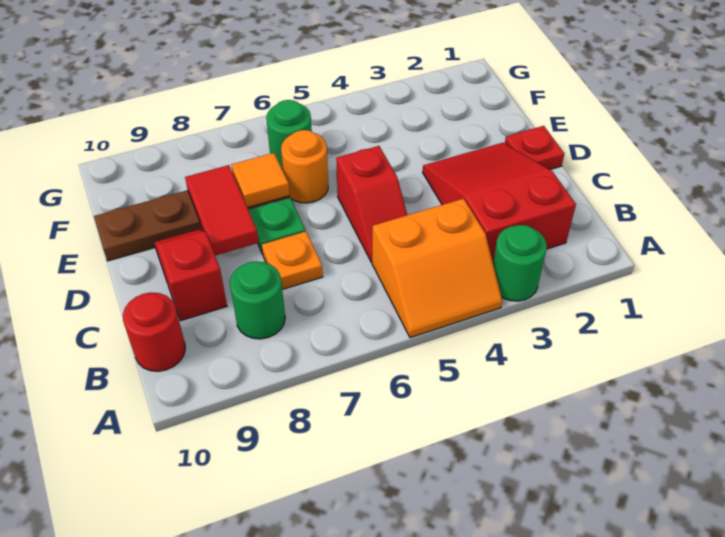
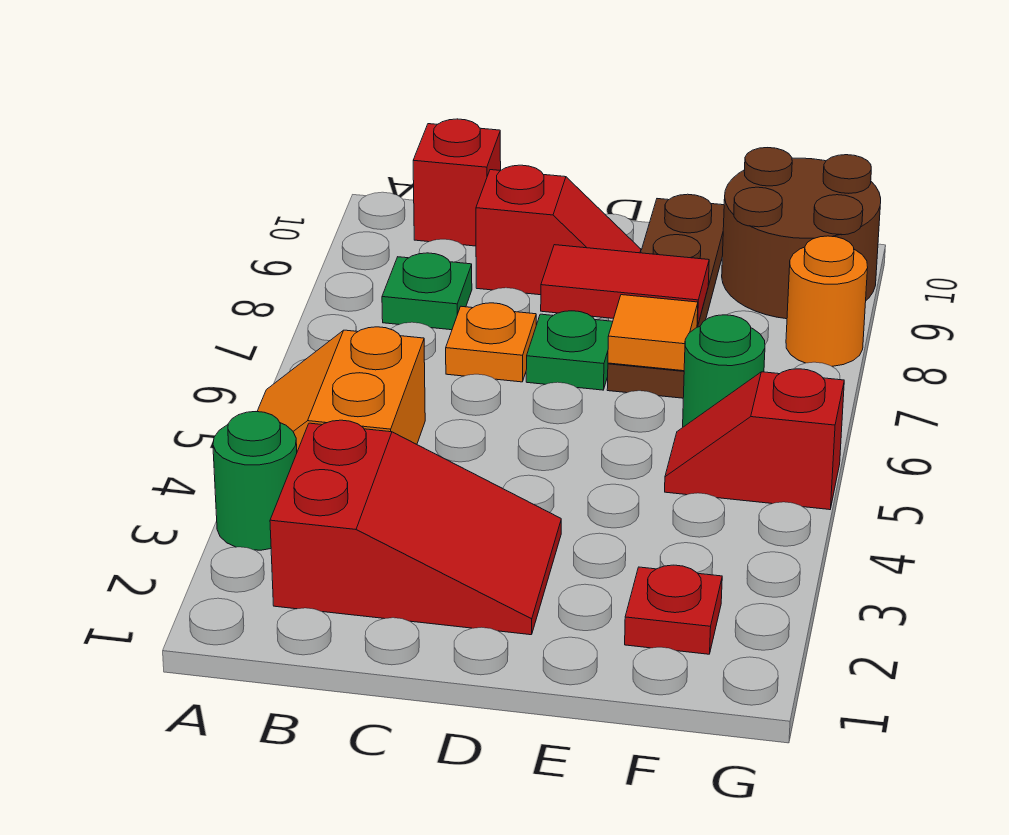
green 1x1 round brick [230,261,285,339] -> green 1x1 plate [382,253,472,330]
red 1x1 round brick [123,292,185,371] -> red 1x1 brick [413,119,501,246]
red 1x2 slope [336,146,407,262] -> red 1x2 slope moved to [665,369,844,510]
red 1x1 plate [505,126,564,170] -> red 1x1 plate moved to [625,565,722,654]
orange 1x1 round brick [281,130,328,203] -> orange 1x1 round brick moved to [786,236,868,366]
none -> brown 2x2 round brick [722,148,881,319]

